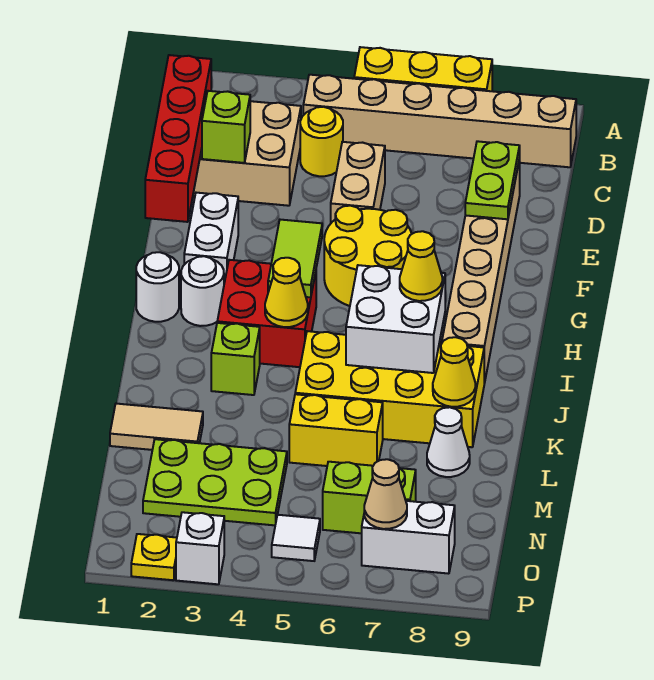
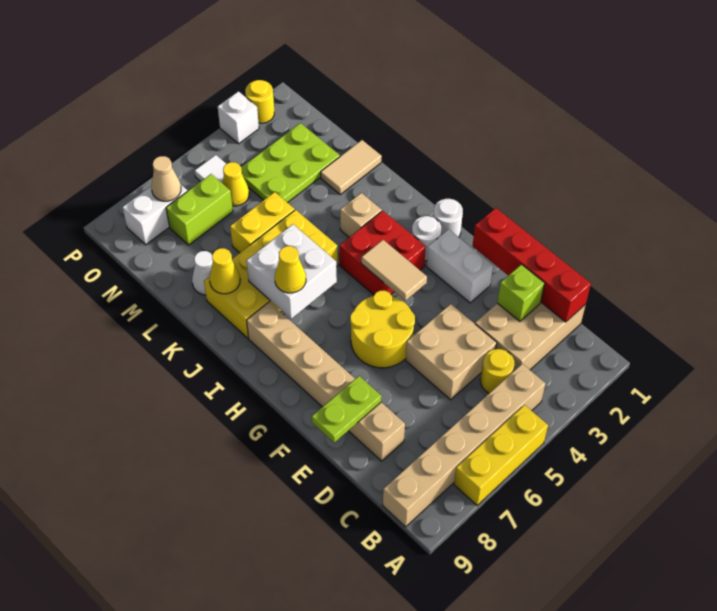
tan 1x2 brick [331,142,385,223] -> tan 2x2 brick [406,304,497,400]
lime 1x2 plate [465,141,520,219] -> lime 1x2 plate turned to [312,376,382,443]
lime 1x2 tile [268,220,322,297] -> tan 1x2 tile [361,240,427,301]
yellow 1x1 cone [265,258,308,327] -> yellow 1x1 cone moved to [222,162,249,206]
lime 1x1 brick [211,323,260,395] -> tan 1x1 brick [340,193,382,237]
yellow 1x1 plate [131,534,177,580] -> yellow 1x1 round brick [245,80,274,123]

